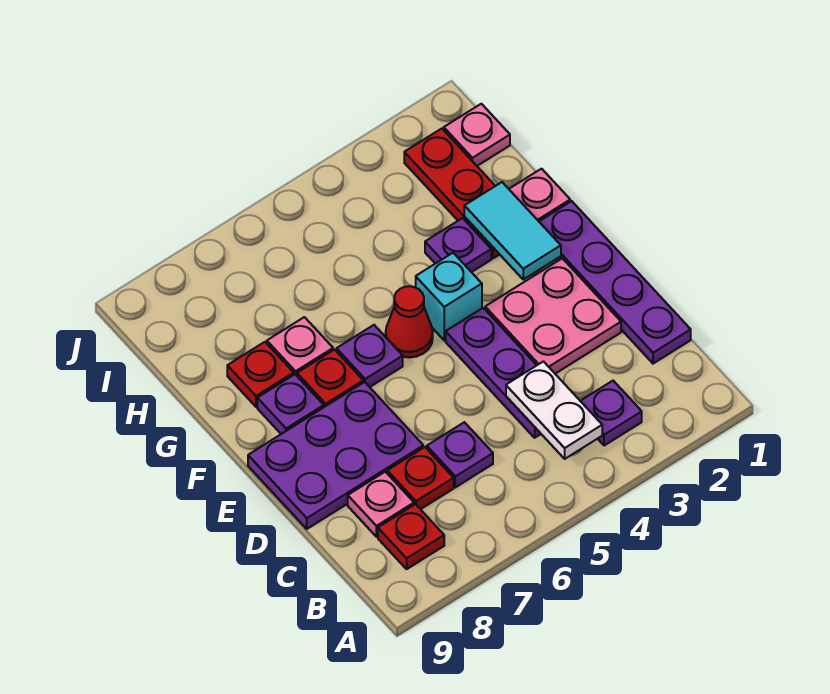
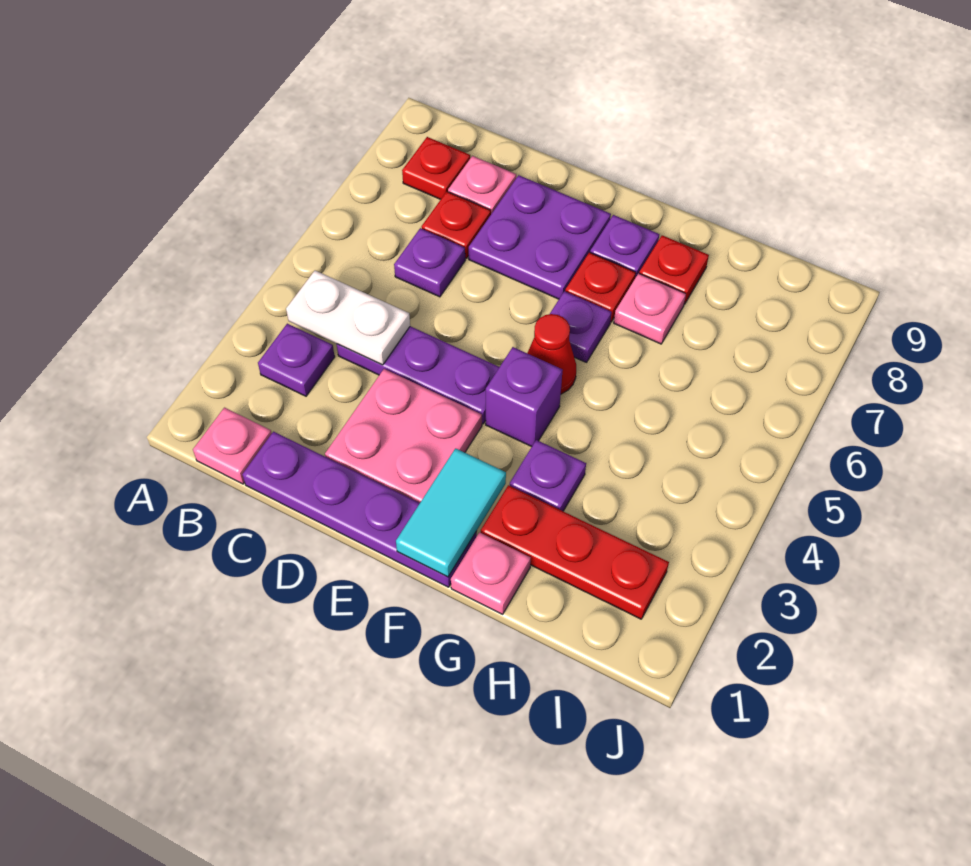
purple 2x3 plate [248,382,423,529] -> purple 2x2 plate [469,175,611,299]
cyan 1x2 tile [464,182,561,279] -> cyan 1x2 tile turned to [396,448,506,577]
cyan 1x1 brick [416,253,482,340] -> purple 1x1 brick [486,347,563,447]
pink 1x1 plate [444,104,510,166] -> pink 1x1 plate moved to [193,408,272,484]

